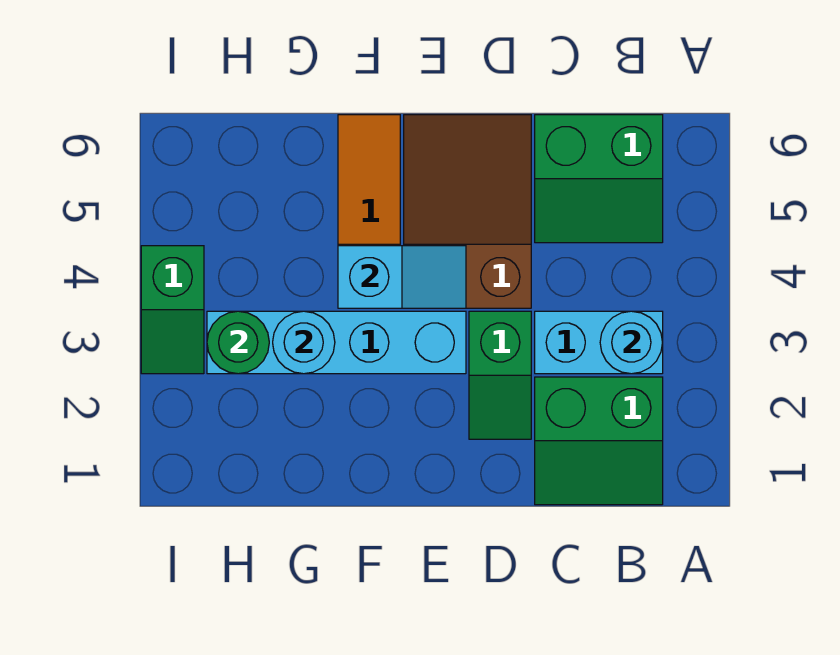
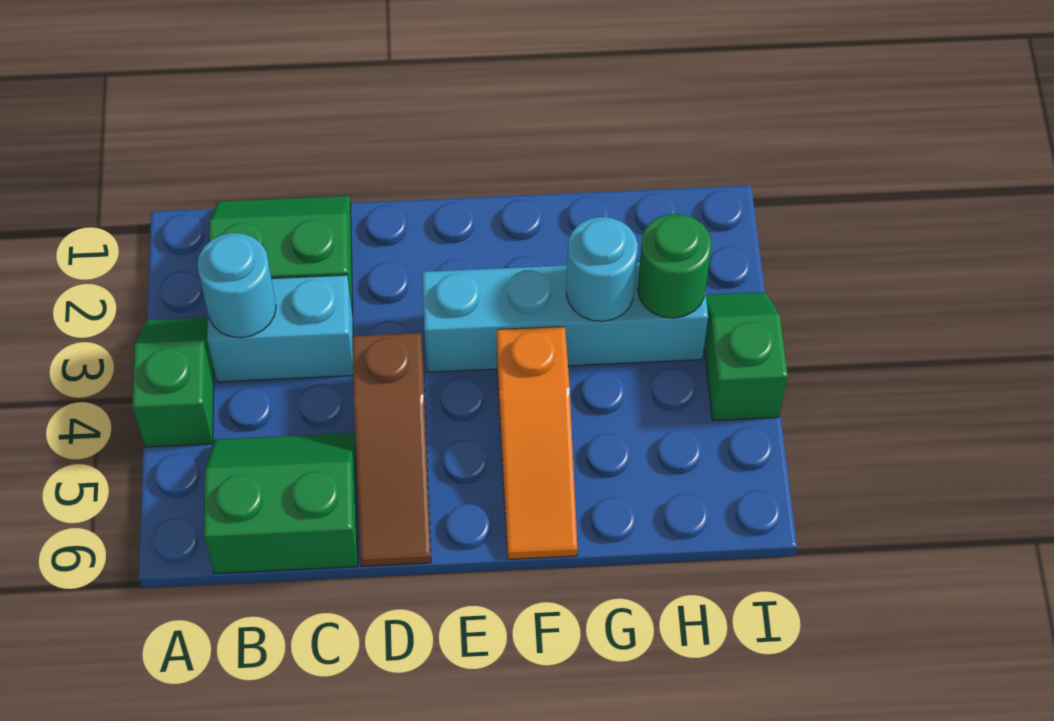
green 1x2 slope [469,311,531,439] -> green 1x2 slope moved to [132,317,214,447]
brown 2x3 slope [404,115,531,308] -> brown 1x3 slope [352,333,431,566]
cyan 1x2 slope [338,246,466,308] -> none

